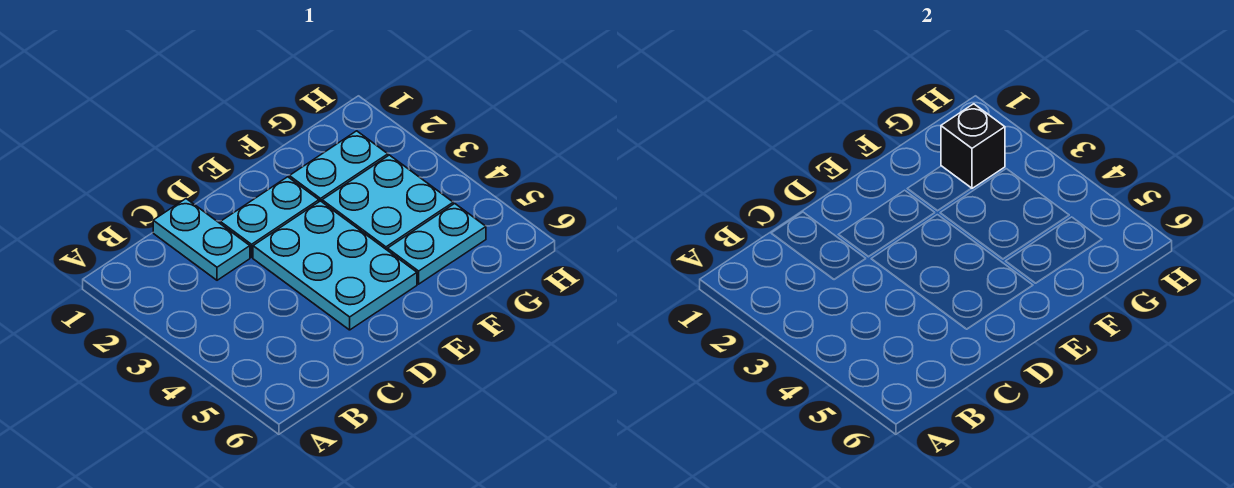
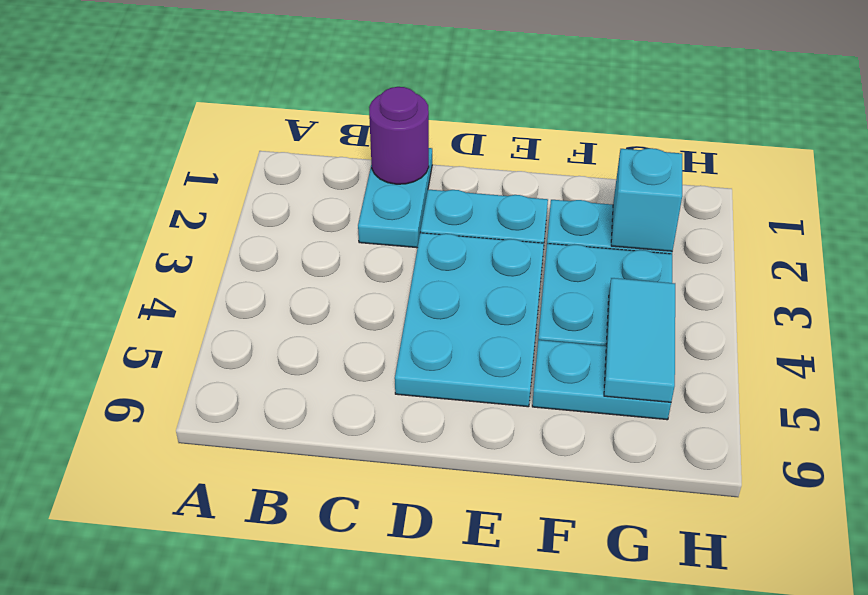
none -> purple 1x1 round brick [369,87,429,184]
black 1x1 brick [941,104,1005,188] -> cyan 1x1 brick [611,148,682,251]
none -> cyan 1x2 tile [604,278,675,402]

